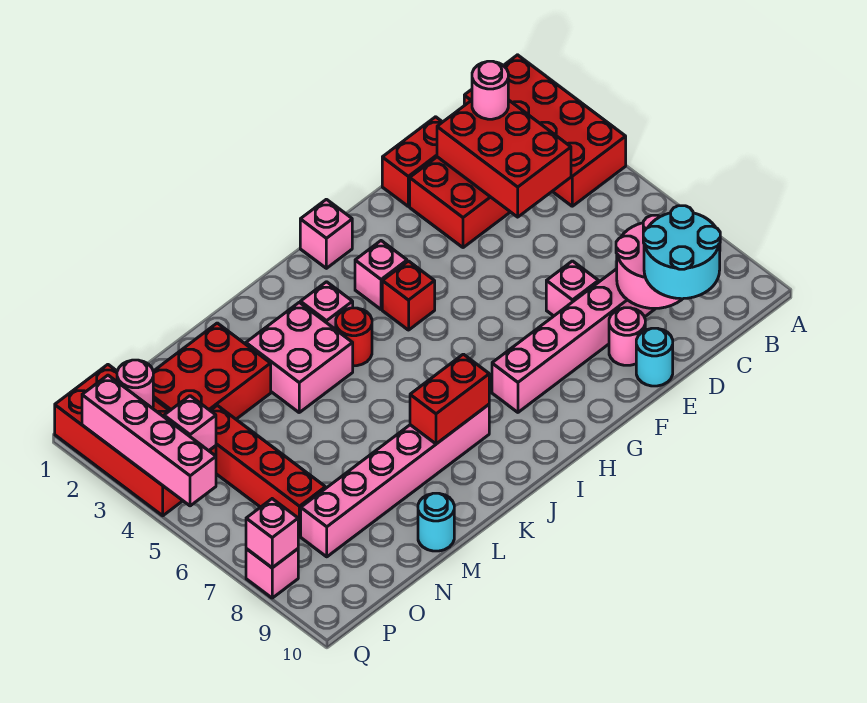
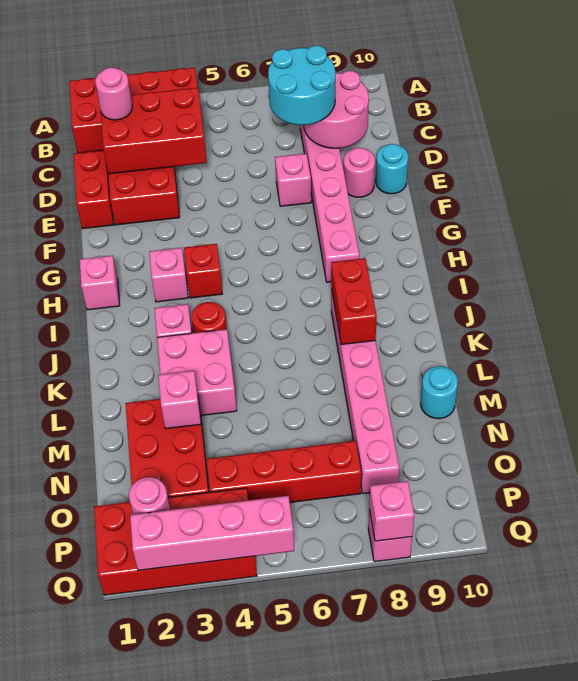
cyan 2x2 round brick [643,206,720,299] -> cyan 2x2 round brick moved to [268,46,335,125]
pink 1x1 brick [164,396,216,451] -> pink 1x1 brick moved to [158,371,201,429]

